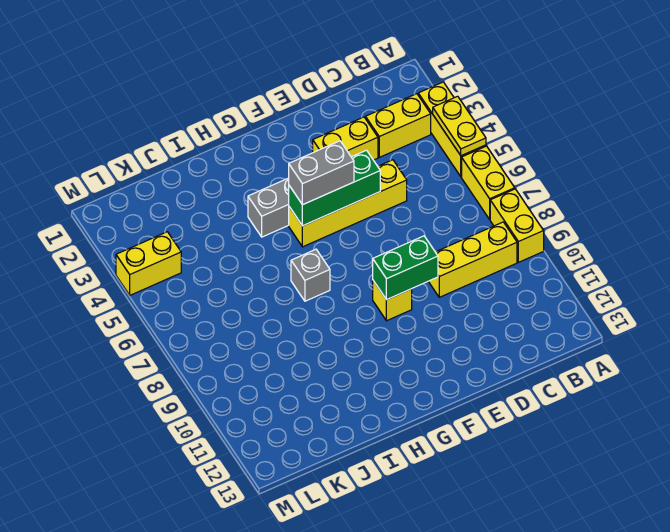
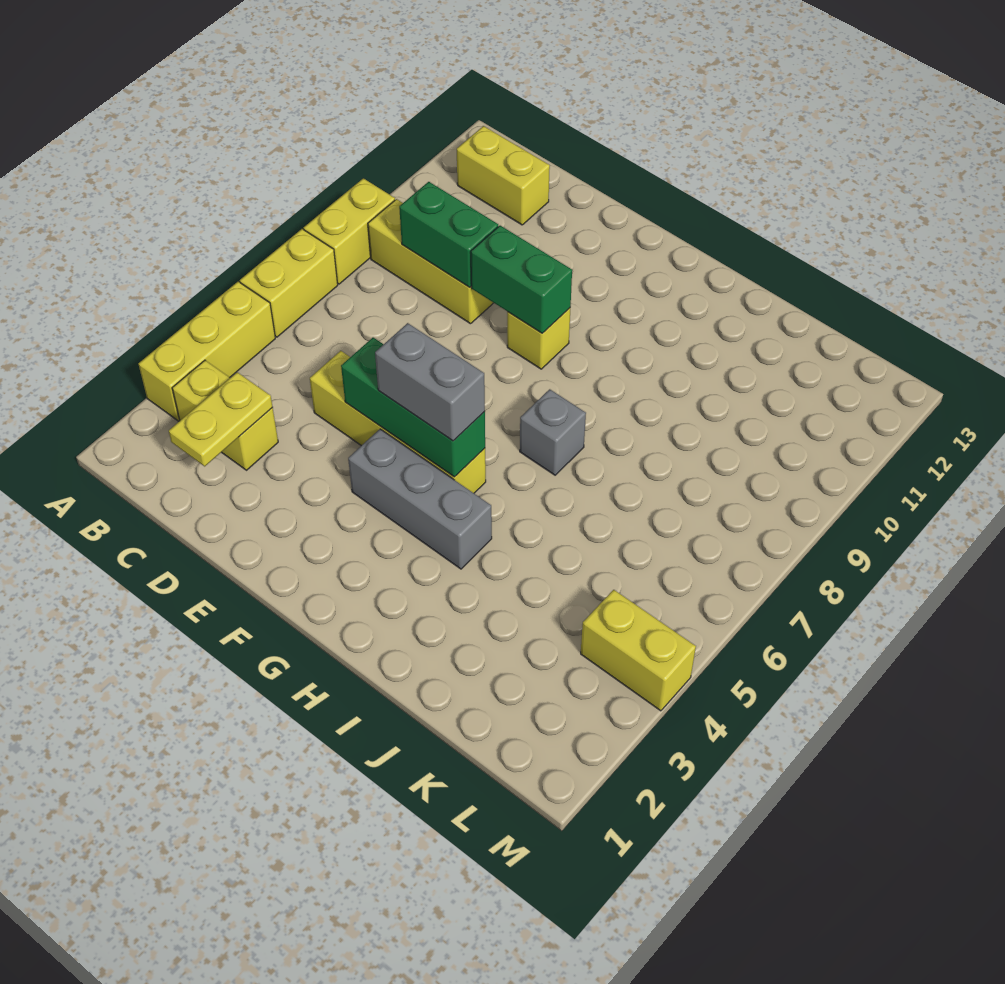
yellow 1x2 plate [433,96,486,156] -> yellow 1x2 plate moved to [169,372,272,466]
none -> green 1x2 brick [399,182,498,288]
yellow 1x2 brick [313,117,378,160] -> yellow 1x2 brick moved to [457,126,550,225]

